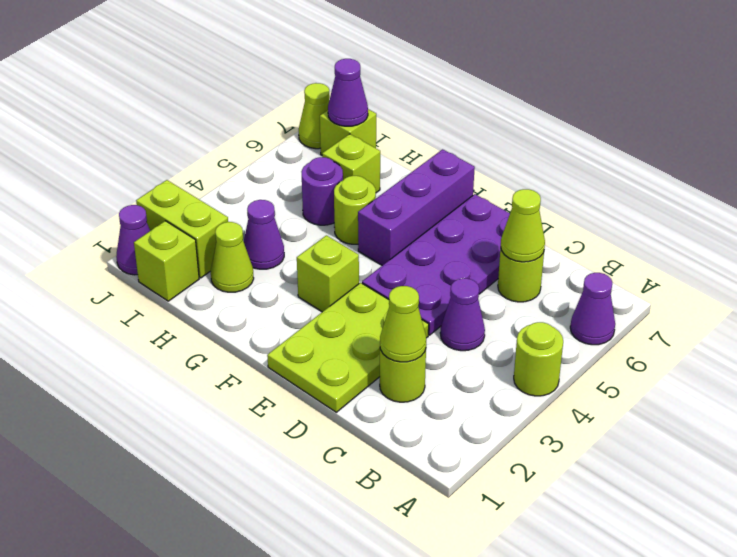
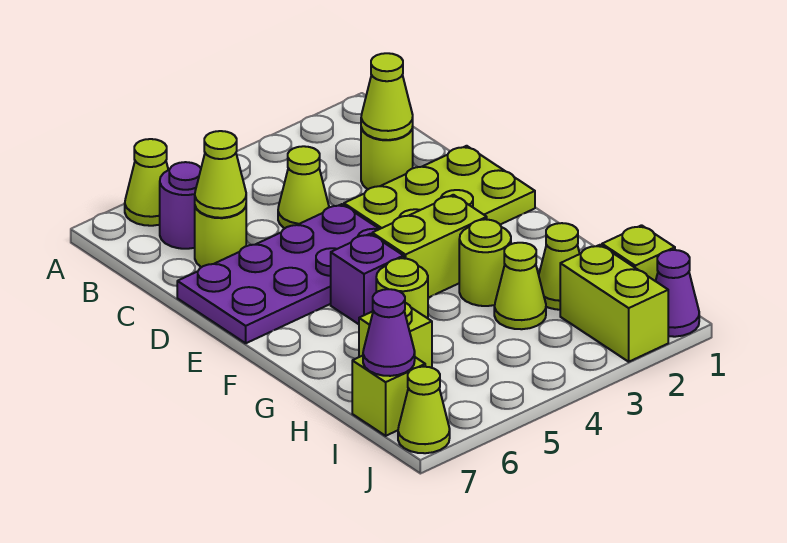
lime 1x1 round brick [514,322,563,396] -> lime 1x1 round brick moved to [459,219,511,306]
purple 1x1 cone [570,273,615,345] -> lime 1x1 cone [125,139,168,226]
purple 1x1 cone [440,278,485,351] -> lime 1x1 cone [278,146,329,228]
lime 1x1 brick [297,235,359,312] -> lime 1x2 brick [372,195,487,298]
purple 1x3 brick [358,149,475,265] -> purple 1x1 brick [331,234,404,324]
purple 1x1 cone [244,200,284,269] -> lime 1x1 cone [494,243,546,329]
purple 1x1 round brick [301,157,343,225] -> purple 1x1 round brick moved to [160,162,201,249]

